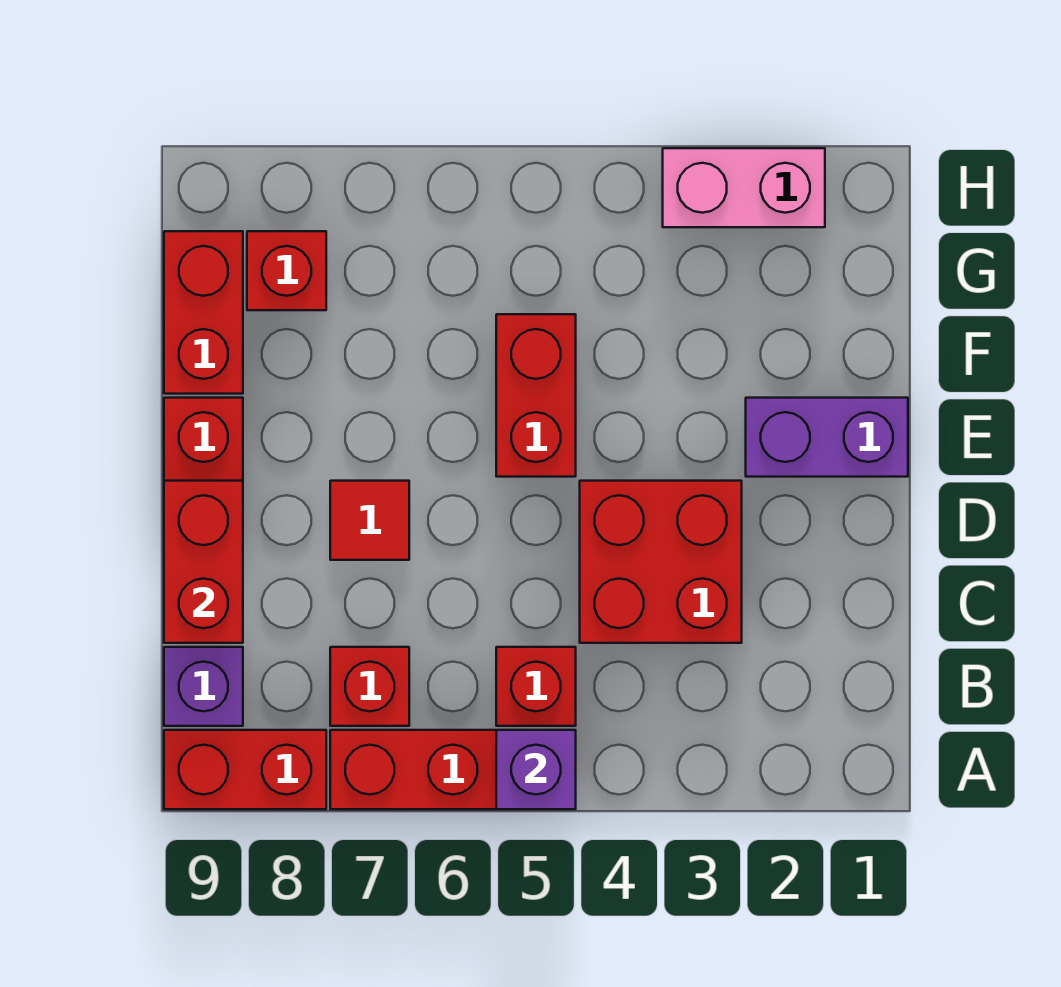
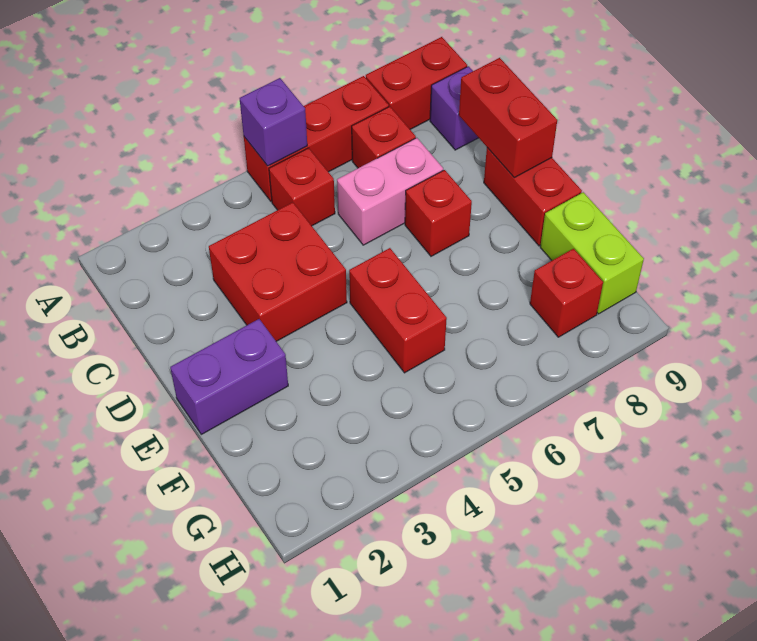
red 1x1 tile [330,481,409,560] -> red 1x1 brick [405,170,472,256]
red 1x2 brick [164,231,243,394] -> lime 1x2 brick [540,192,644,314]
pink 1x2 brick [663,148,825,227] -> pink 1x2 brick moved to [337,138,443,245]

